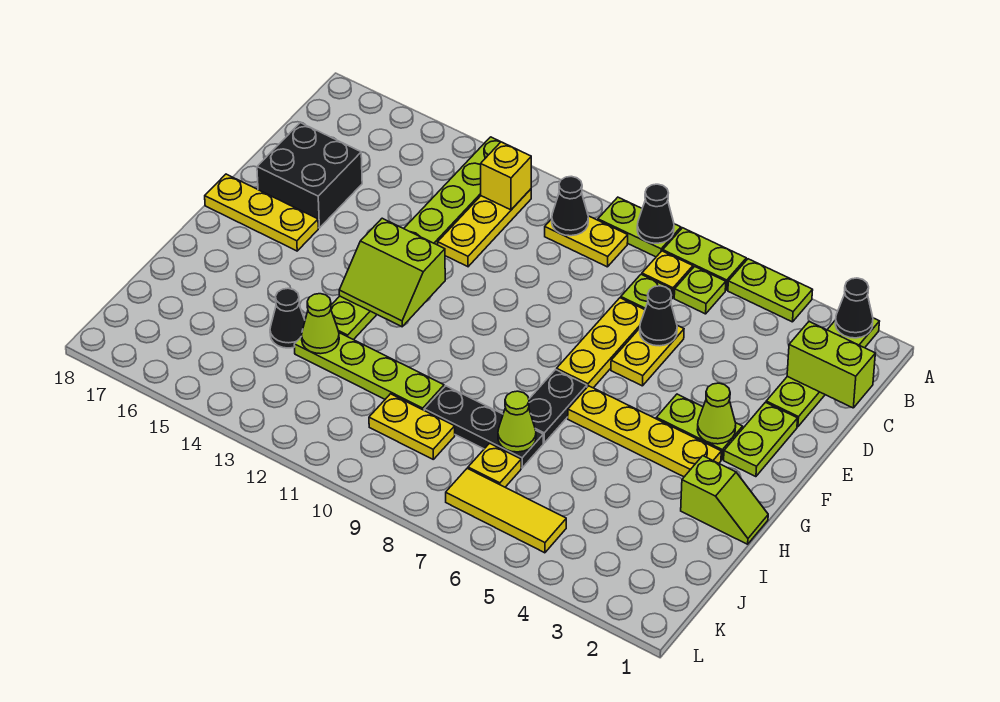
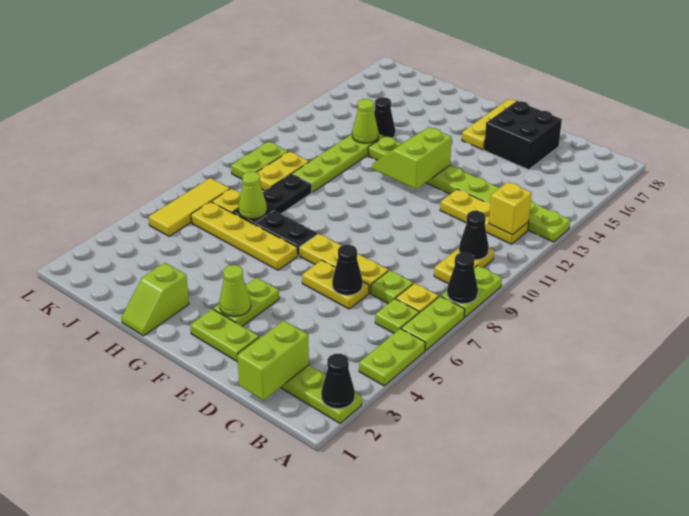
yellow 1x4 plate [568,386,721,477] -> yellow 1x4 plate turned to [191,202,298,270]
none -> lime 1x2 plate [231,142,288,179]

